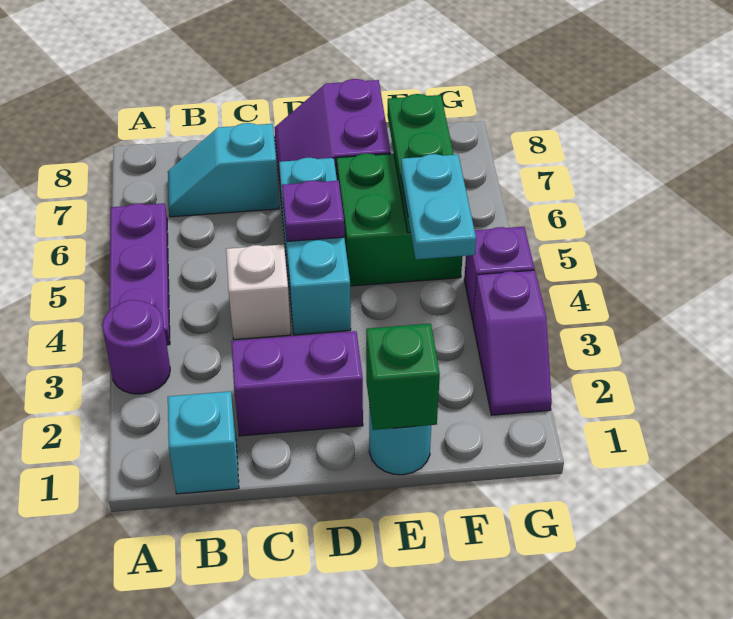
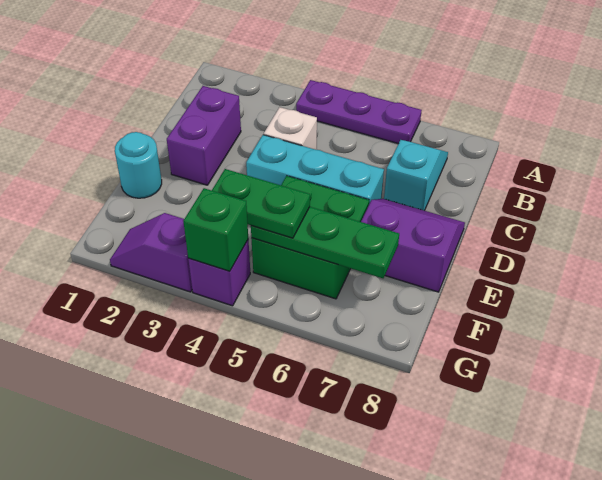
purple 1x1 round brick [102,300,170,394] -> none
cyan 1x1 brick [168,391,239,494] -> none
purple 1x1 plate [282,181,344,241] -> none
green 1x1 brick [366,324,440,430] -> green 1x1 brick moved to [183,188,248,271]
cyan 1x2 plate [401,154,476,259] -> green 1x2 plate [212,169,310,238]

